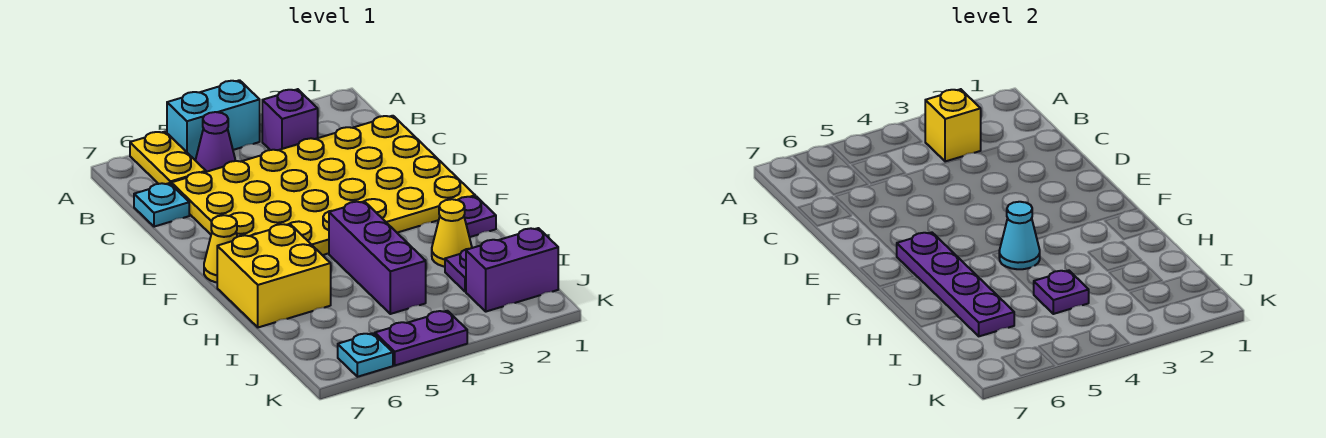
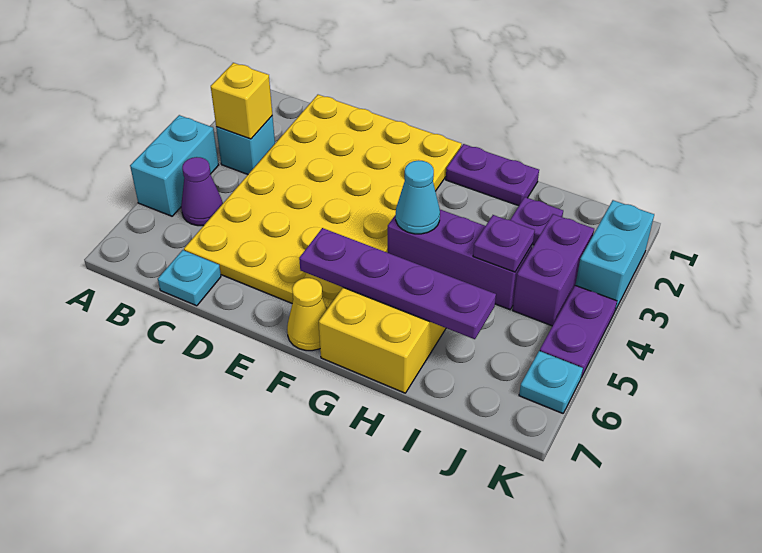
yellow 1x2 plate [130,132,206,184] -> none
purple 1x1 brick [262,89,318,150] -> cyan 1x1 brick [216,116,275,174]
purple 1x1 plate [458,196,496,237] -> purple 1x2 plate [446,144,539,206]
yellow 1x1 cone [432,199,472,267] -> none
purple 1x2 brick [466,228,558,312] -> purple 1x2 brick moved to [513,214,594,326]
none -> cyan 1x2 brick [575,200,654,310]

